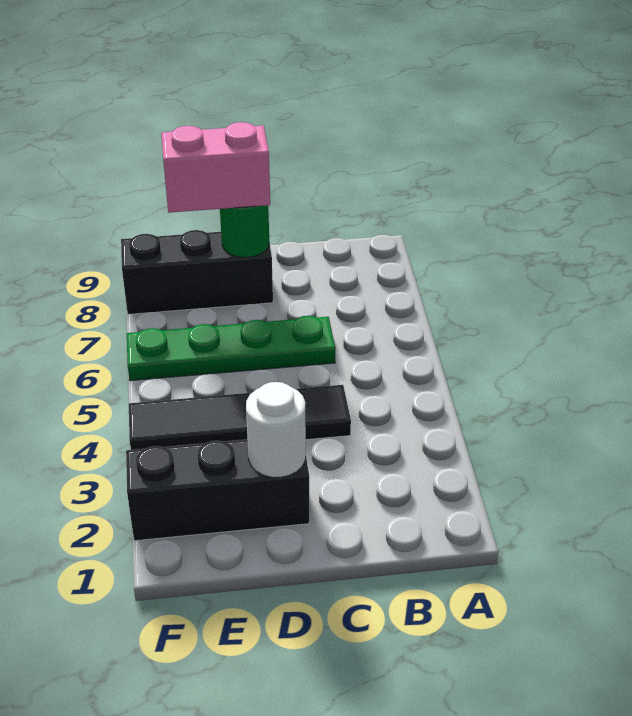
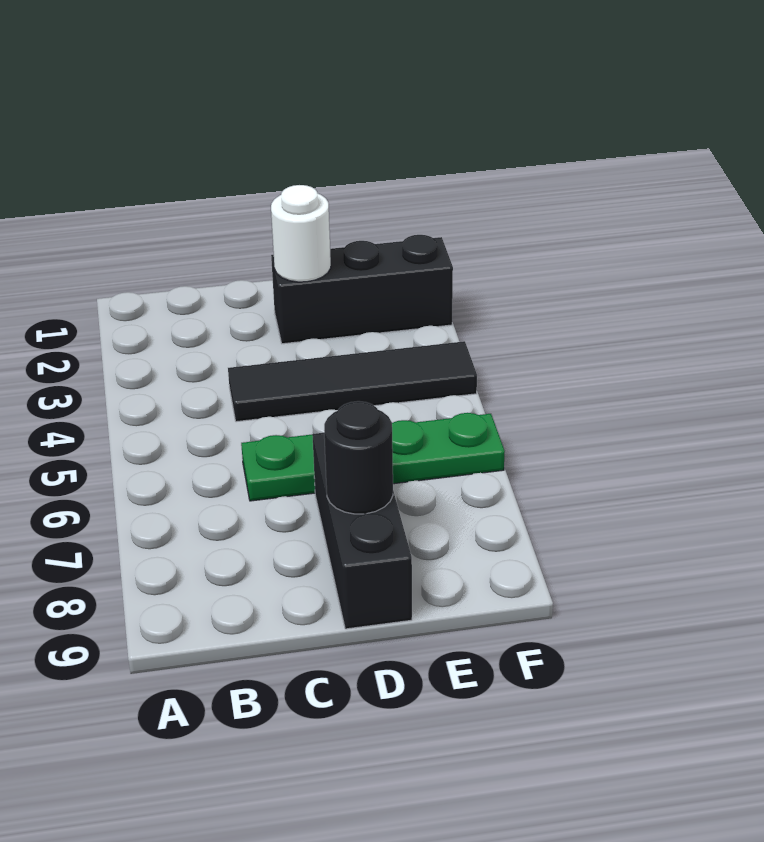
black 1x3 brick [121,230,273,314] -> black 1x3 brick turned to [312,433,412,629]
green 1x1 round brick [220,205,269,257] -> black 1x1 round brick [324,401,393,514]
pink 1x2 brick [161,122,270,213] -> none

